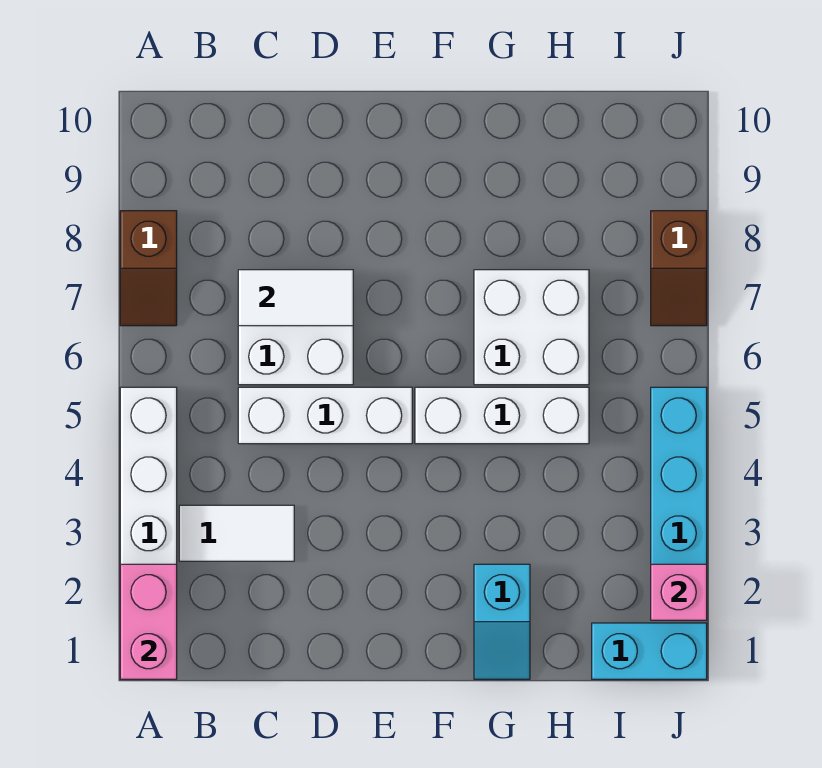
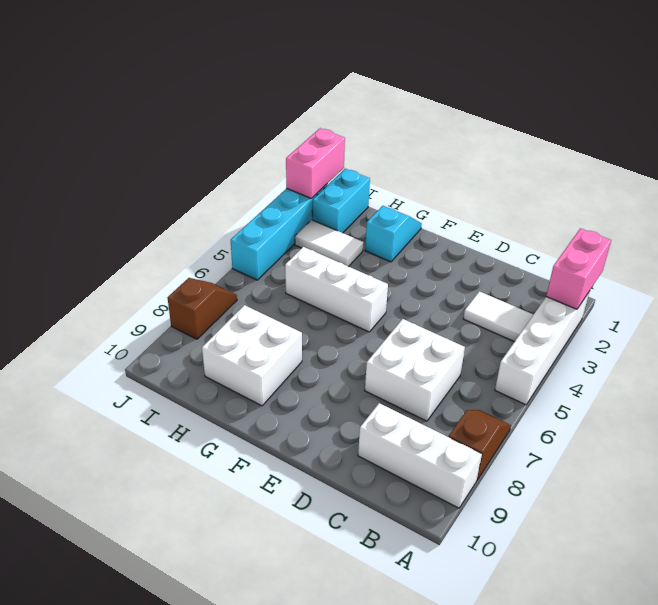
white 1x3 brick [238,387,412,444] -> white 1x3 brick moved to [358,403,482,508]
white 1x2 tile [238,270,353,326] -> white 1x2 tile moved to [295,220,364,267]
white 2x2 brick [474,270,589,385] -> white 2x2 brick moved to [202,305,302,406]
cyan 1x2 brick [592,623,707,679] -> cyan 1x2 brick turned to [312,169,370,233]
pink 1x1 brick [651,564,707,620] -> pink 1x2 brick [286,128,345,198]

